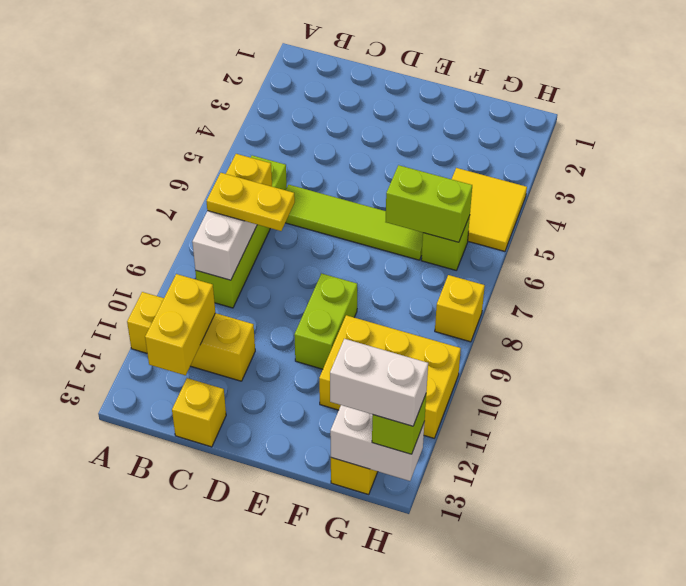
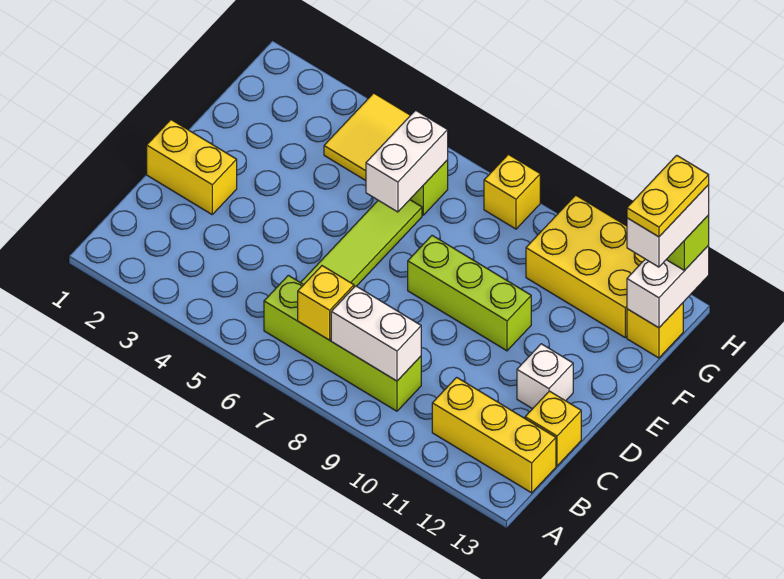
yellow 1x3 brick [127,292,255,381] -> yellow 1x3 brick turned to [432,377,556,493]
yellow 1x2 plate [207,173,295,231] -> yellow 1x2 plate moved to [627,155,709,237]
yellow 1x2 brick [145,274,215,375] -> yellow 1x2 brick moved to [147,120,237,214]
none -> white 1x1 brick [517,344,573,409]
lime 1x2 brick [294,273,357,369] -> lime 1x3 brick [408,235,531,351]
lime 1x2 brick [386,165,472,242] -> white 1x2 brick [366,110,448,212]
yellow 2x3 brick [319,315,461,438] -> yellow 2x3 brick turned to [526,195,645,337]

